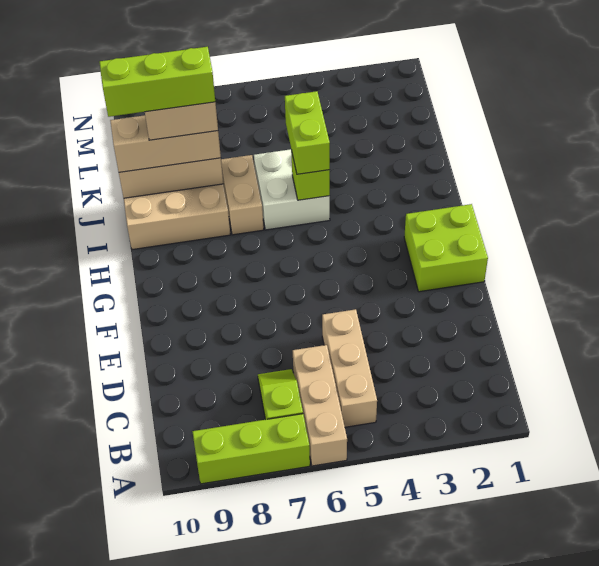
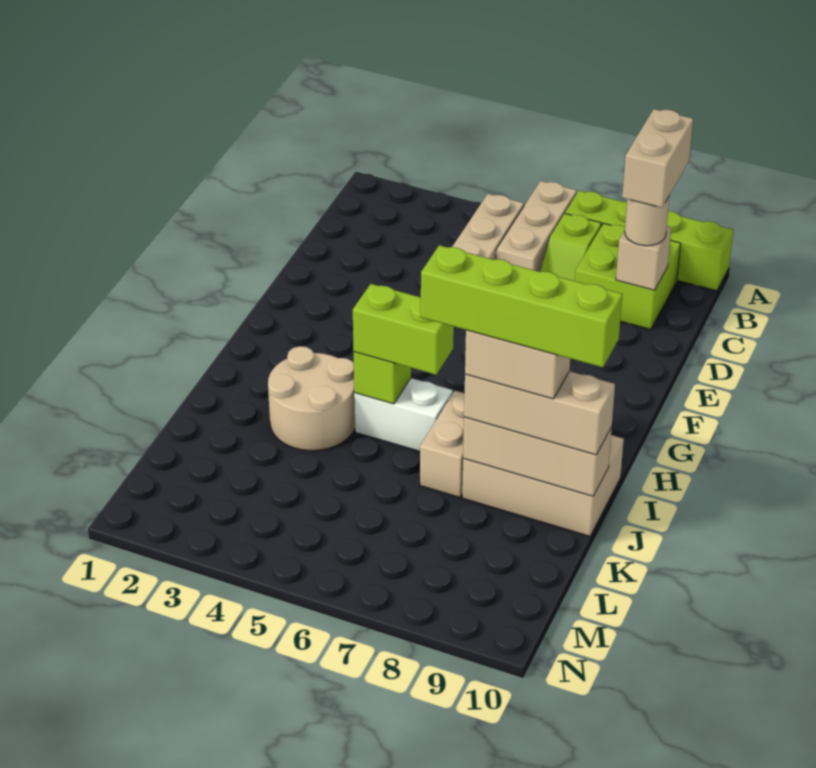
lime 1x3 brick [192,414,310,484] -> lime 1x4 brick [565,191,733,291]
none -> tan 1x2 brick [622,109,693,208]
none -> tan 1x1 brick [616,226,671,290]
none -> tan 1x1 round brick [625,195,670,246]
lime 2x2 brick [404,204,488,292] -> lime 2x2 brick moved to [575,223,681,330]
none -> tan 2x2 round brick [268,346,355,451]
white 2x2 brick [254,149,330,230] -> white 1x2 brick [354,378,453,451]
lime 1x2 brick [285,91,330,174] -> lime 1x2 brick turned to [353,284,454,375]
lime 1x3 brick [99,47,215,117] -> lime 1x4 brick [421,245,622,367]

